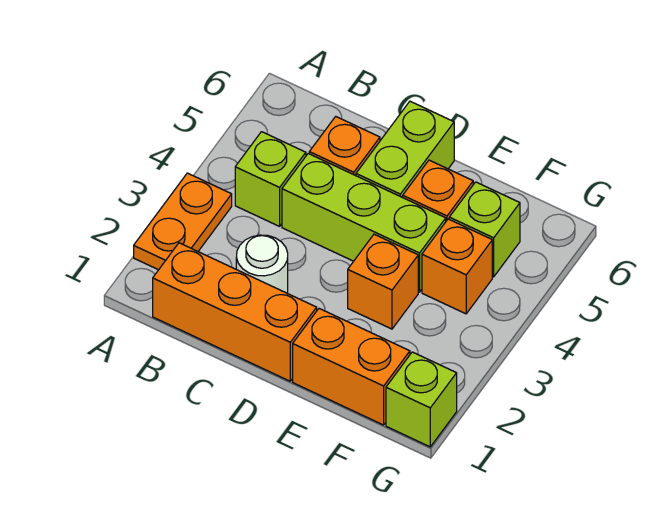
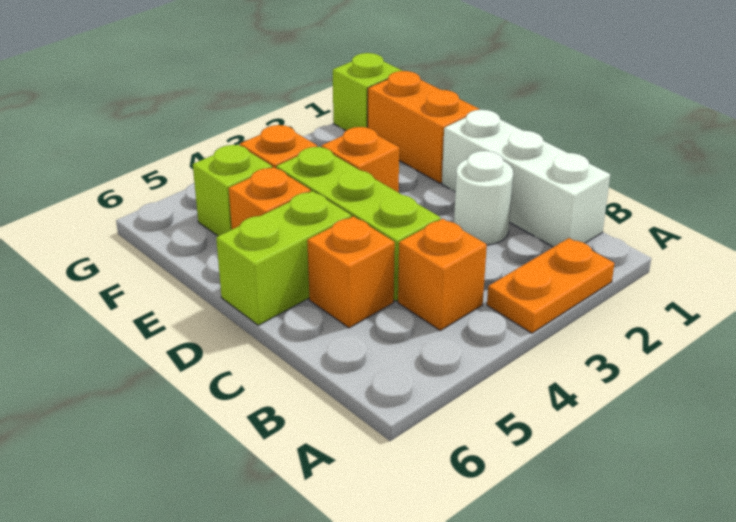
orange 1x3 brick [153,243,317,381] -> white 1x3 brick [442,110,610,247]
lime 1x1 brick [235,132,306,226] -> orange 1x1 brick [398,219,487,330]

